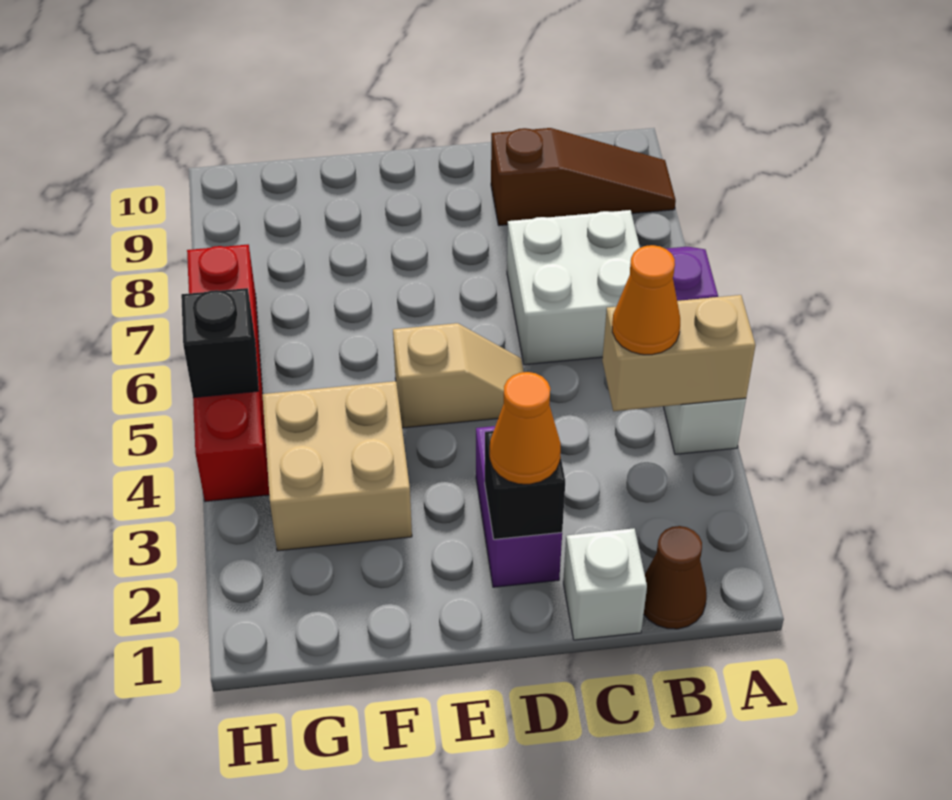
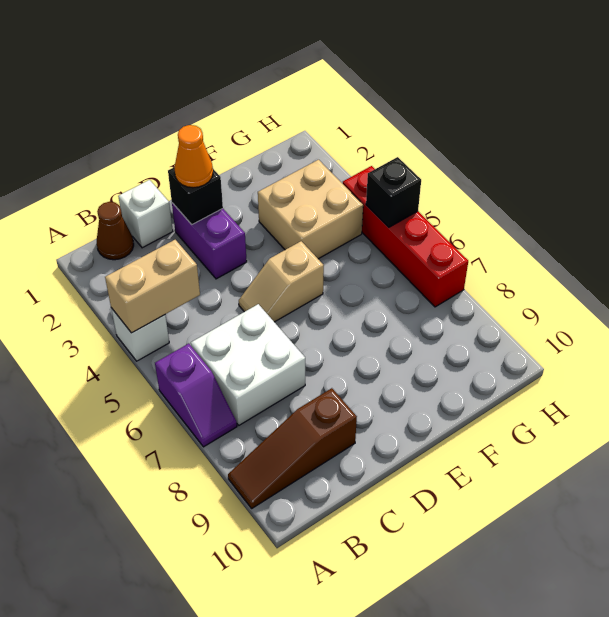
orange 1x1 cone [612,245,680,355] -> none

